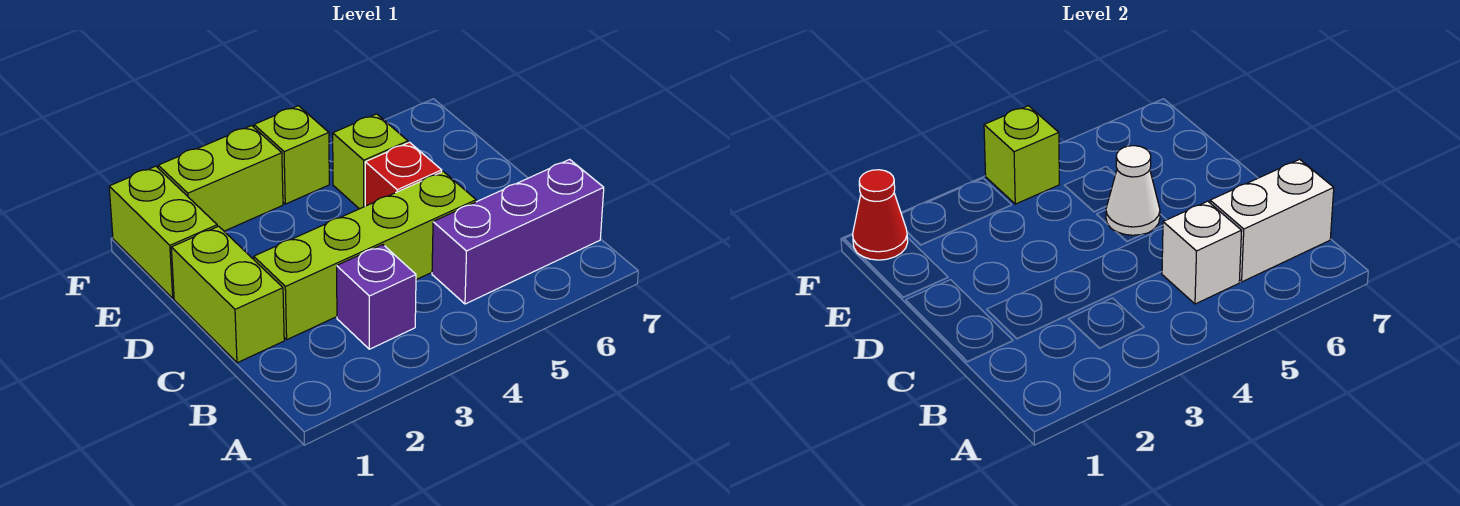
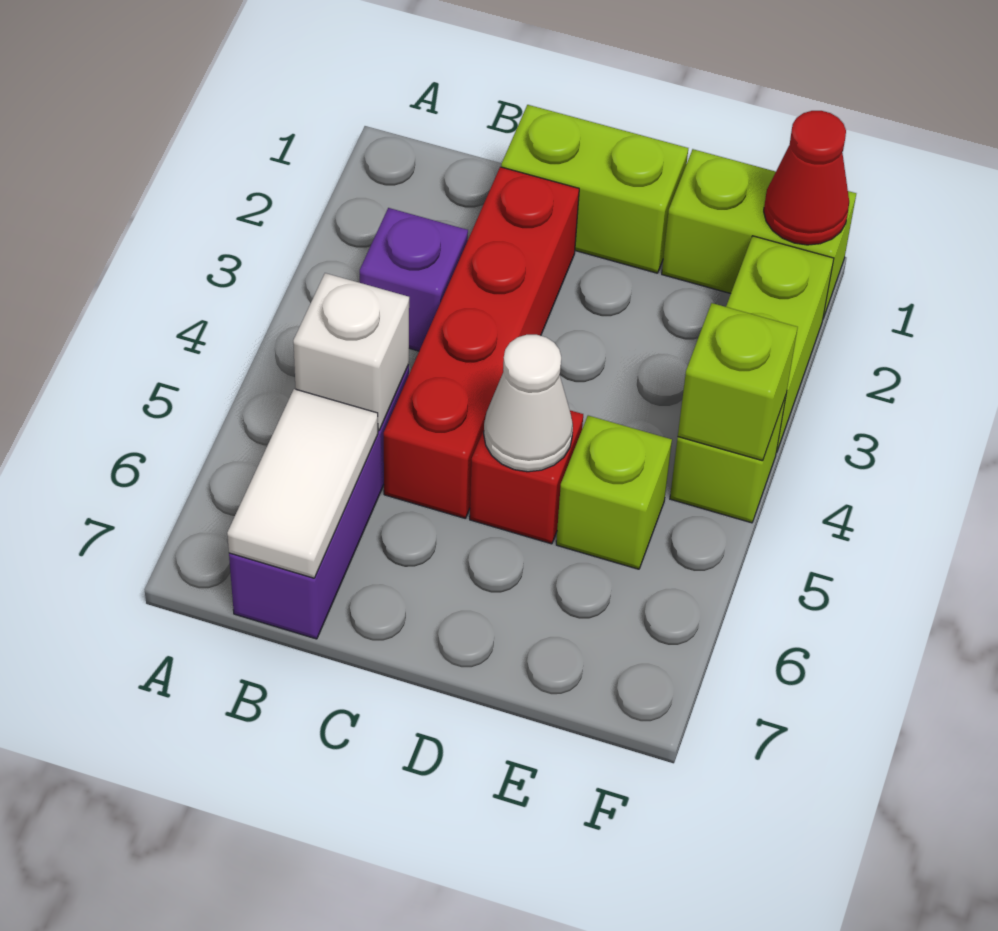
white 1x2 brick [1210,159,1334,282] -> white 1x2 tile [227,389,378,578]
lime 1x4 brick [254,171,476,340] -> red 1x4 brick [384,167,579,518]

